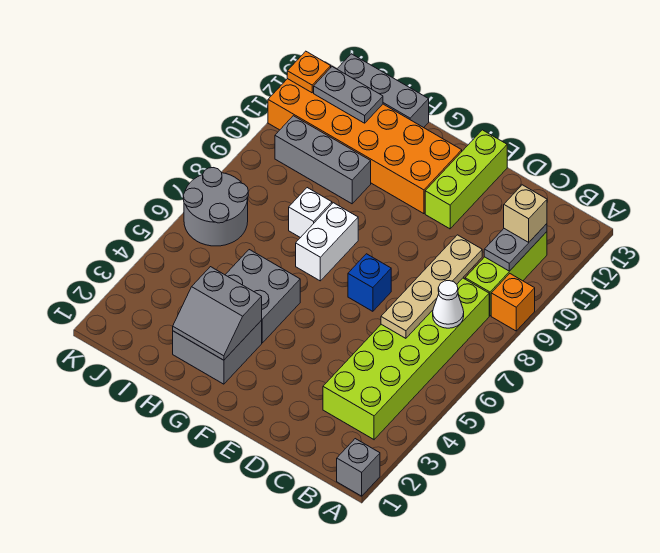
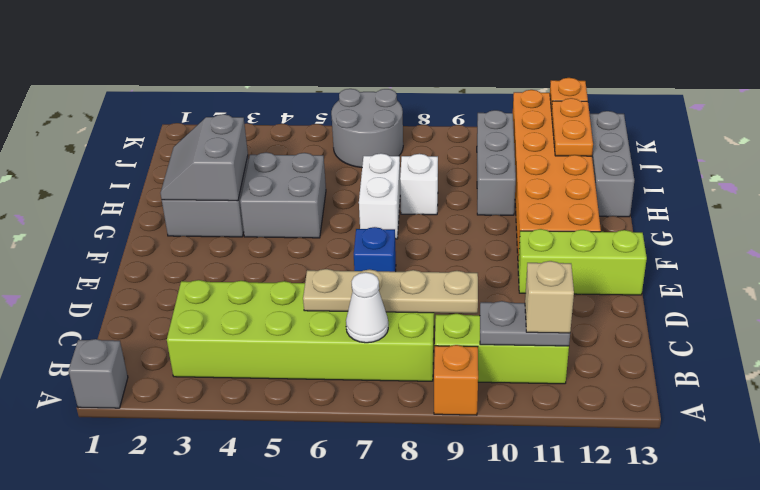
white 1x2 brick [296,203,358,281] -> white 1x2 brick turned to [359,153,400,239]
grey 1x2 plate [314,67,383,123] -> orange 1x2 plate [551,98,593,156]

